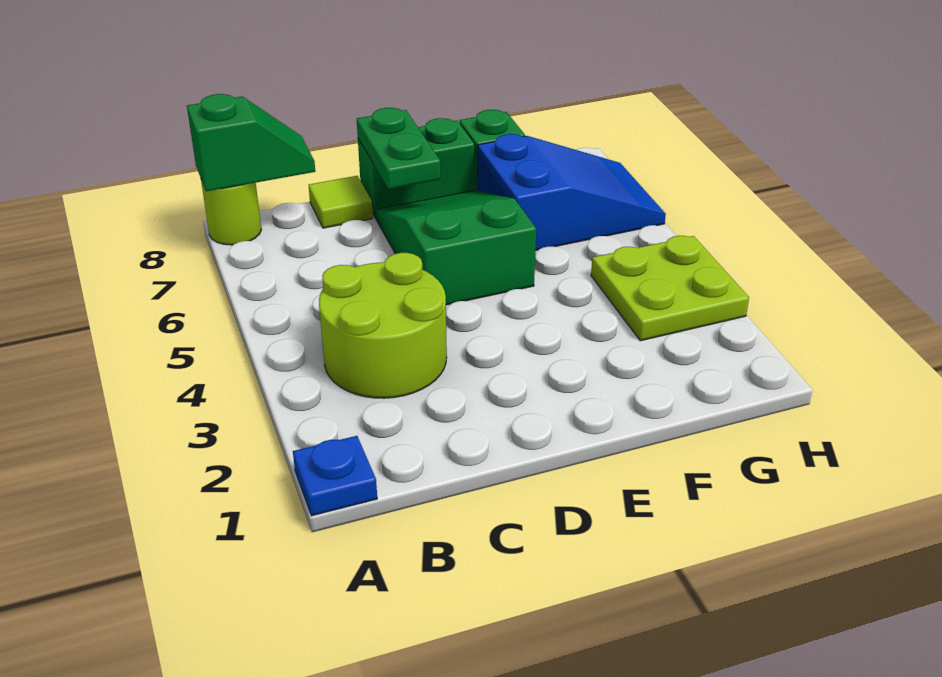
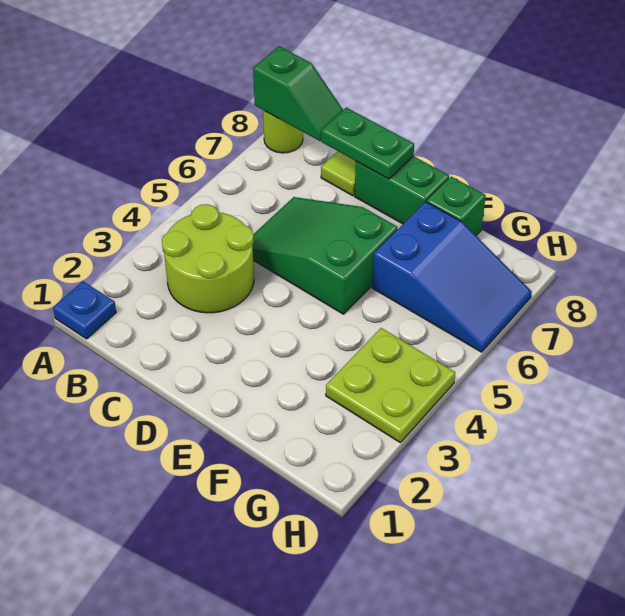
green 2x3 slope [376,191,536,305] -> green 2x3 slope turned to [253,197,398,314]
green 1x2 plate [357,108,440,189] -> green 1x2 plate turned to [321,107,414,179]

